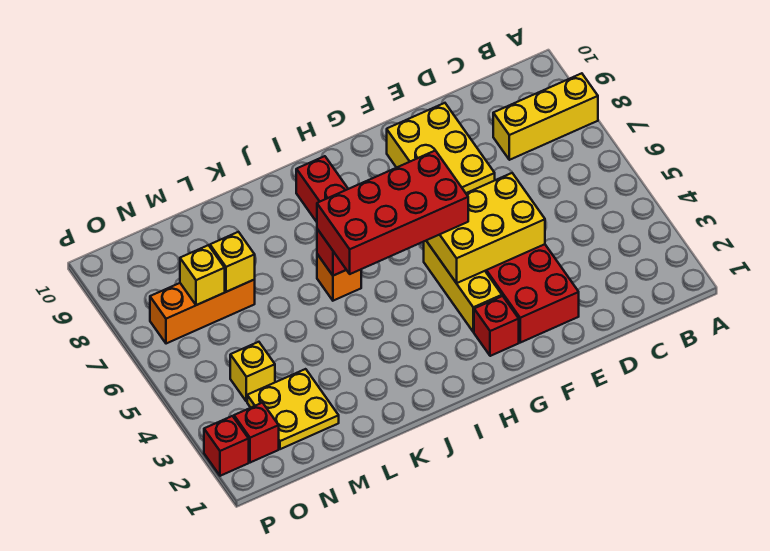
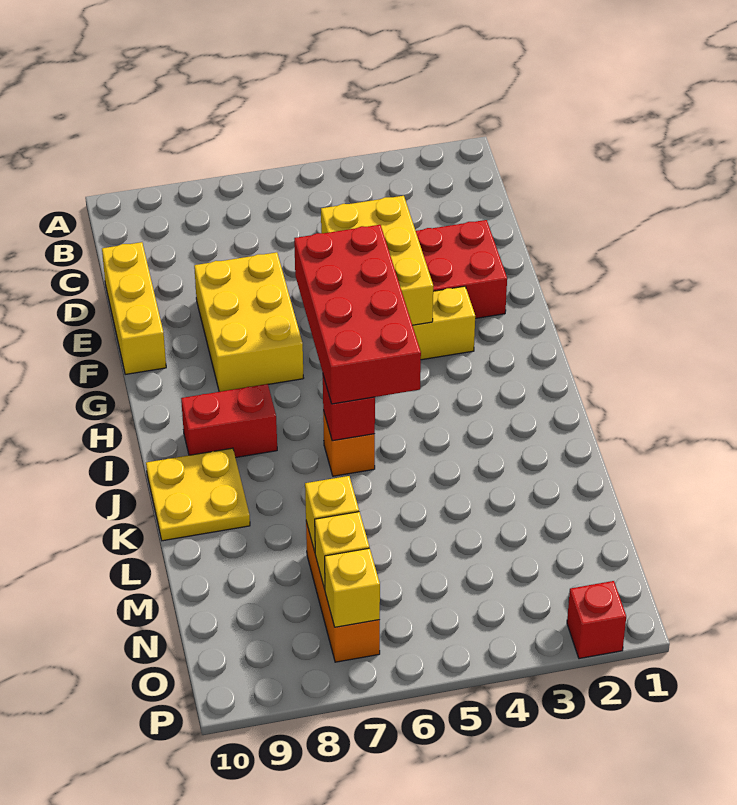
yellow 1x3 brick [493,73,598,160] -> yellow 1x3 brick moved to [102,242,166,374]
yellow 2x3 brick [387,103,495,193] -> yellow 2x3 brick turned to [194,252,303,392]
red 1x1 brick [474,296,519,356] -> none
yellow 2x2 plate [247,369,339,449] -> yellow 2x2 plate moved to [146,448,250,541]
yellow 1x1 brick [230,342,275,402] -> yellow 1x1 brick moved to [325,548,380,627]
red 1x1 brick [234,403,279,463] -> none

